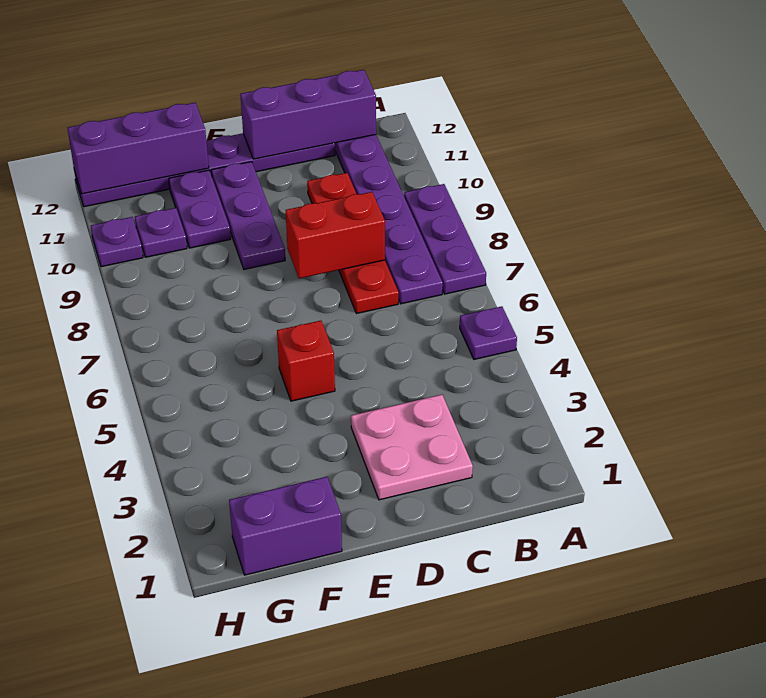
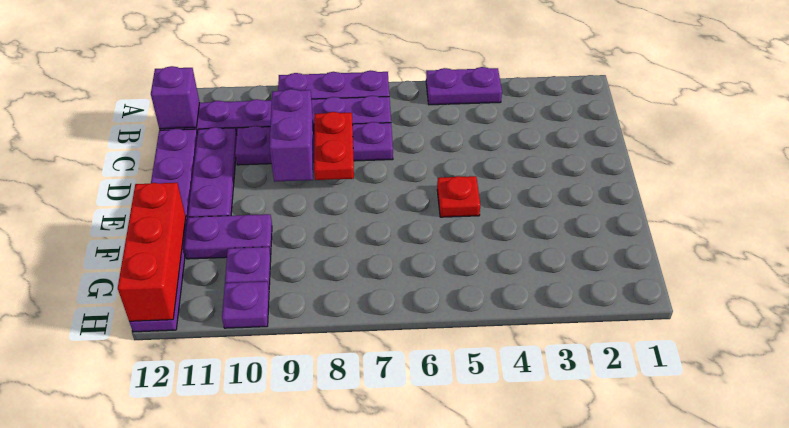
purple 1x1 plate [460,306,517,359] -> purple 1x2 plate [426,67,502,105]
purple 1x3 brick [240,70,376,159] -> purple 1x1 brick [151,66,200,129]
pink 2x2 plate [351,395,473,500] -> none
red 1x4 plate [307,173,399,314] -> purple 1x4 plate [235,122,393,165]
red 1x2 brick [286,192,385,278] -> red 1x2 plate [314,112,354,180]
red 1x1 brick [277,321,335,401] -> red 1x1 plate [437,176,480,217]
purple 1x3 plate [211,162,285,269] -> purple 1x3 plate turned to [188,127,237,217]
purple 1x2 brick [229,477,342,575] -> purple 1x2 brick moved to [269,89,314,182]
purple 1x3 brick [68,103,209,194] -> red 1x3 brick [118,183,186,322]

